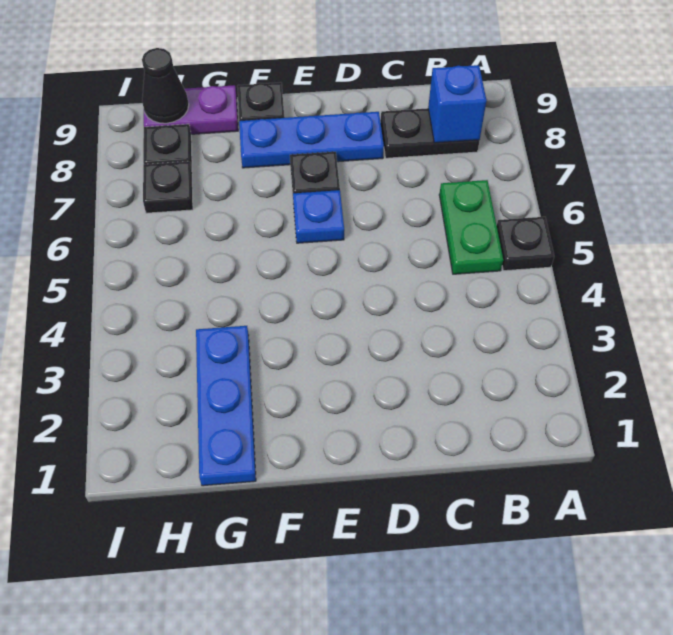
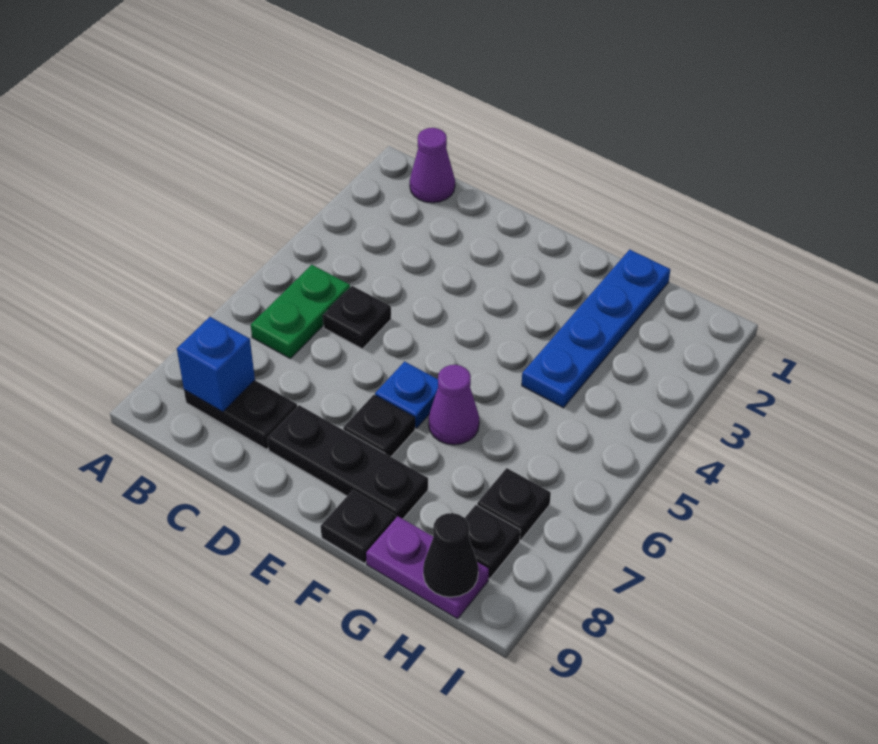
black 1x1 plate [497,217,554,271] -> black 1x1 plate moved to [323,286,391,349]
none -> purple 1x1 cone [410,128,455,203]
blue 1x3 plate [239,112,384,168] -> black 1x3 plate [267,405,428,519]
none -> purple 1x1 cone [429,365,479,445]
blue 1x3 plate [196,326,256,486] -> blue 1x4 plate [522,249,670,408]

